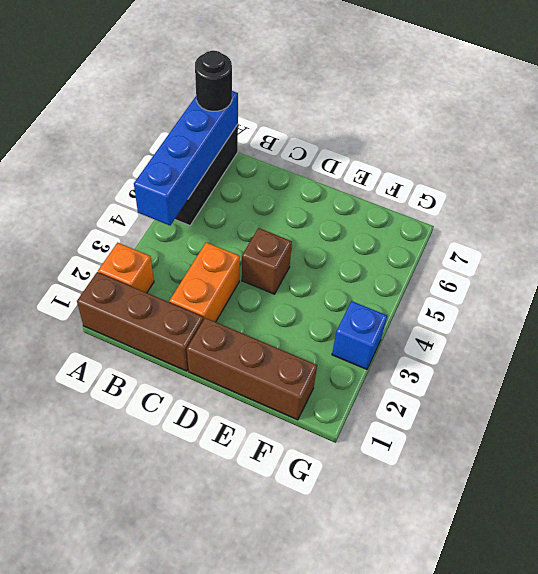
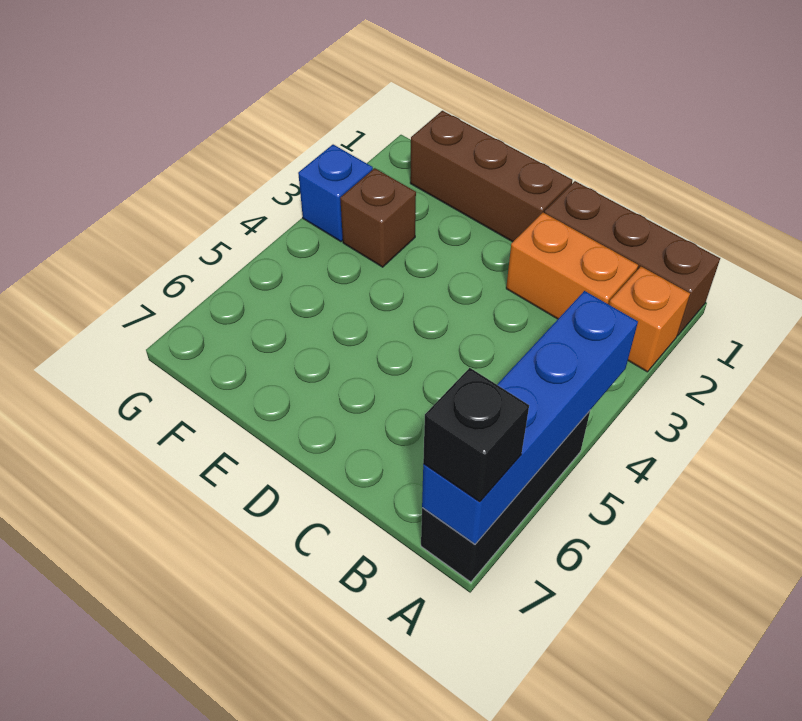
black 1x1 round brick [195,51,232,111] -> black 1x1 brick [423,368,529,502]
orange 1x2 brick [169,242,240,322] -> orange 1x2 brick turned to [506,213,638,319]
brown 1x1 brick [242,228,292,294] -> brown 1x1 brick moved to [340,168,416,267]

